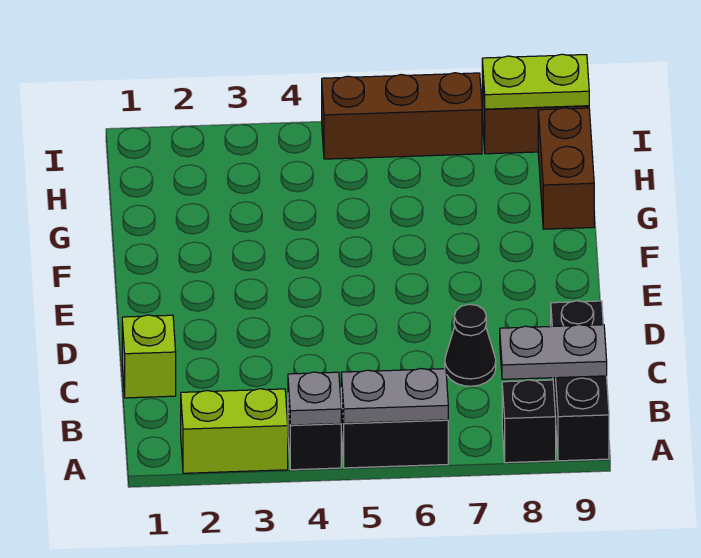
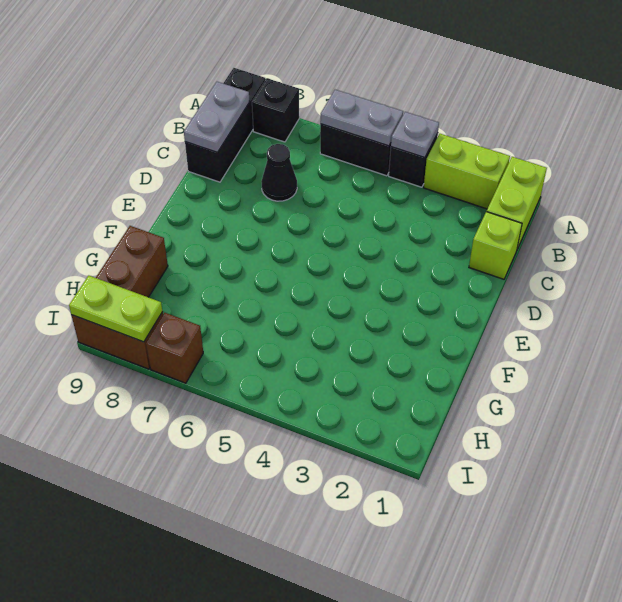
none -> lime 1x2 brick [487,157,547,249]
grey 1x2 plate [500,325,607,379] -> grey 1x2 plate turned to [184,82,250,152]
brown 1x3 brick [322,73,482,159] -> brown 1x1 brick [146,313,203,383]

